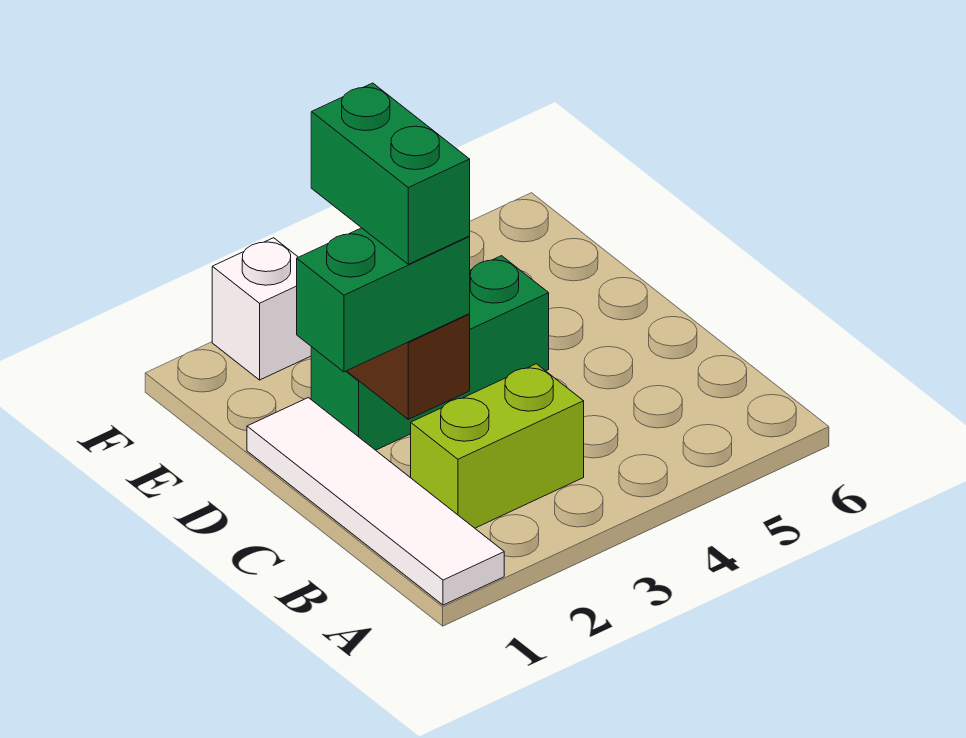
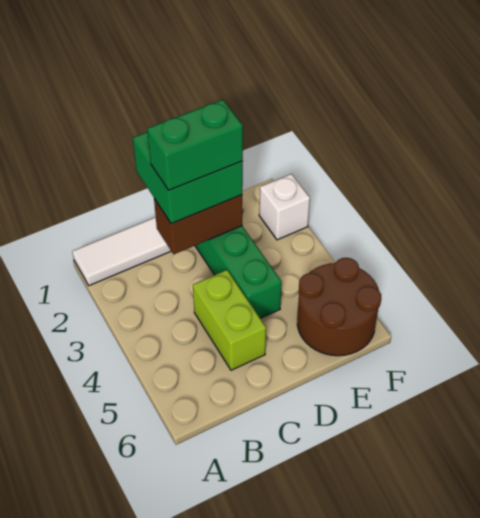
lime 1x2 brick [411,364,584,528] -> lime 1x2 brick moved to [193,270,266,370]
green 1x2 brick [297,228,470,372] -> green 2x2 brick [133,132,243,224]
none -> brown 2x2 round brick [297,258,381,356]

